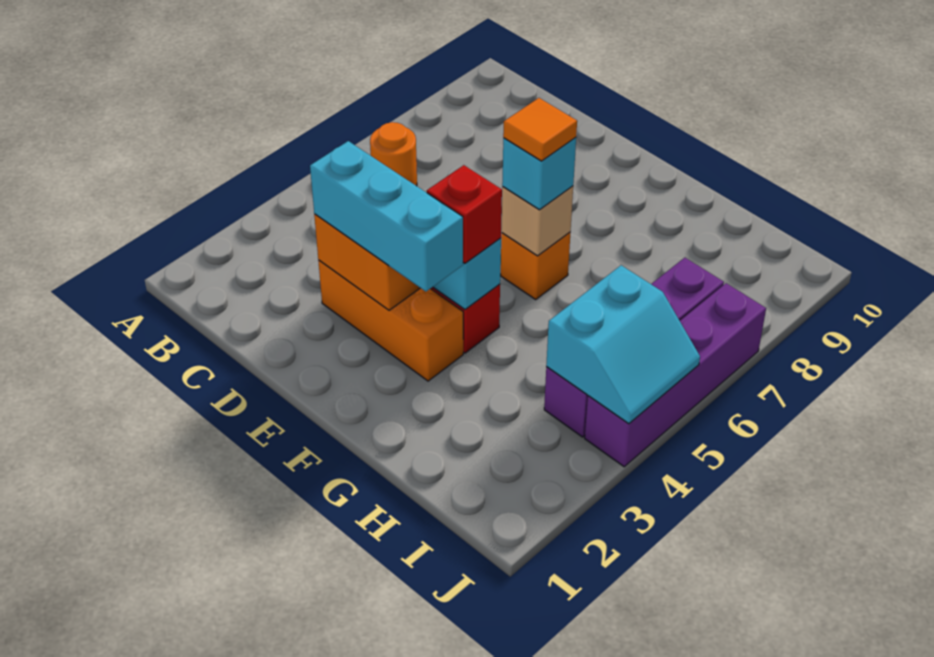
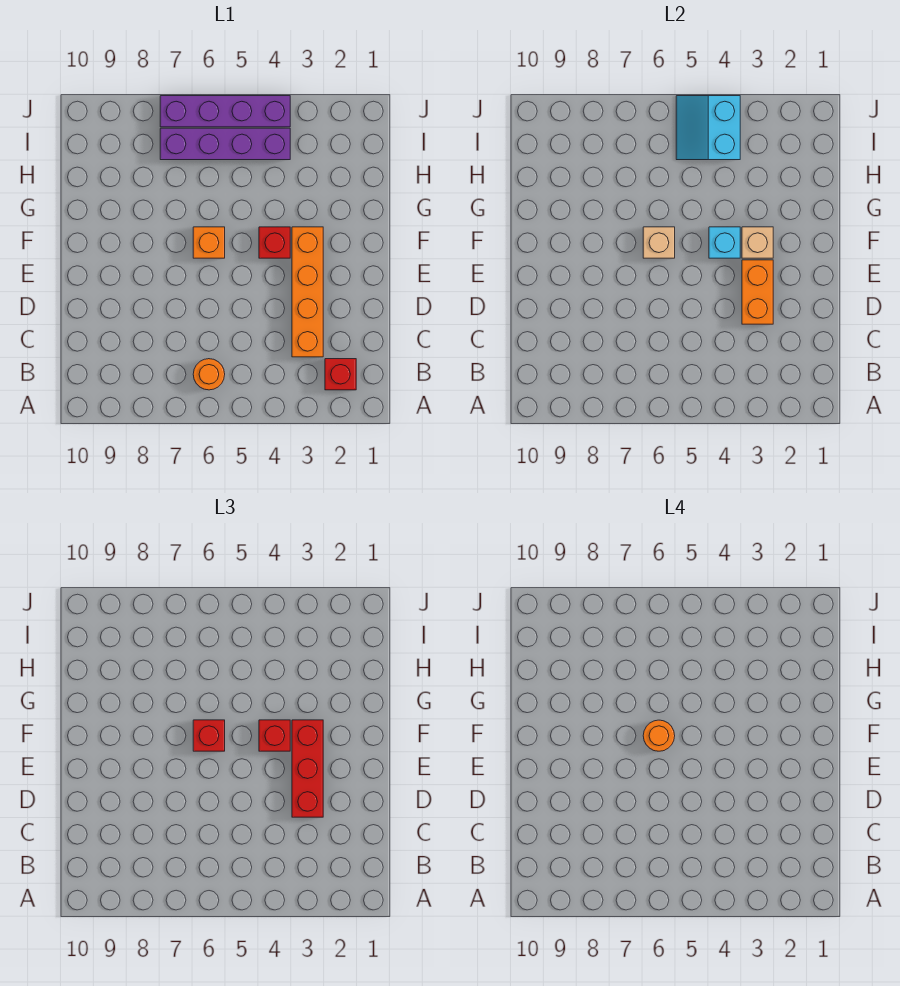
none -> red 1x1 brick [325,359,356,390]
orange 1x3 brick [318,260,463,381] -> orange 1x4 brick [292,227,323,357]
cyan 1x3 brick [310,141,463,292] -> red 1x3 brick [292,720,323,817]
none -> tan 1x1 brick [742,227,773,258]
cyan 1x1 brick [502,137,576,210] -> red 1x1 brick [193,720,225,751]
orange 1x1 tile [503,98,577,161] -> orange 1x1 round brick [643,720,675,751]
cyan 2x2 slope [546,265,700,424] -> cyan 2x2 slope turned to [676,96,740,160]

